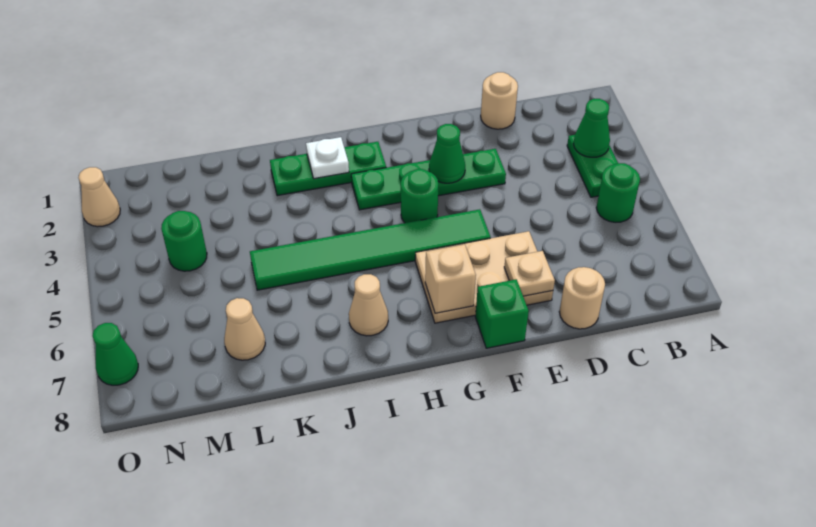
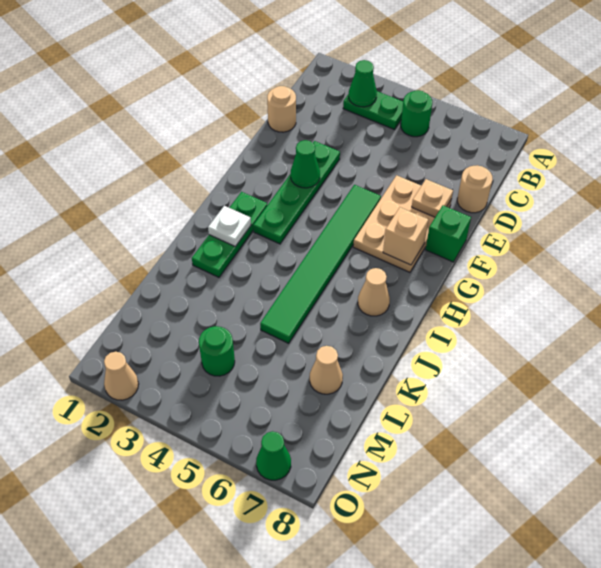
green 1x1 round brick [401,169,438,223] -> none

